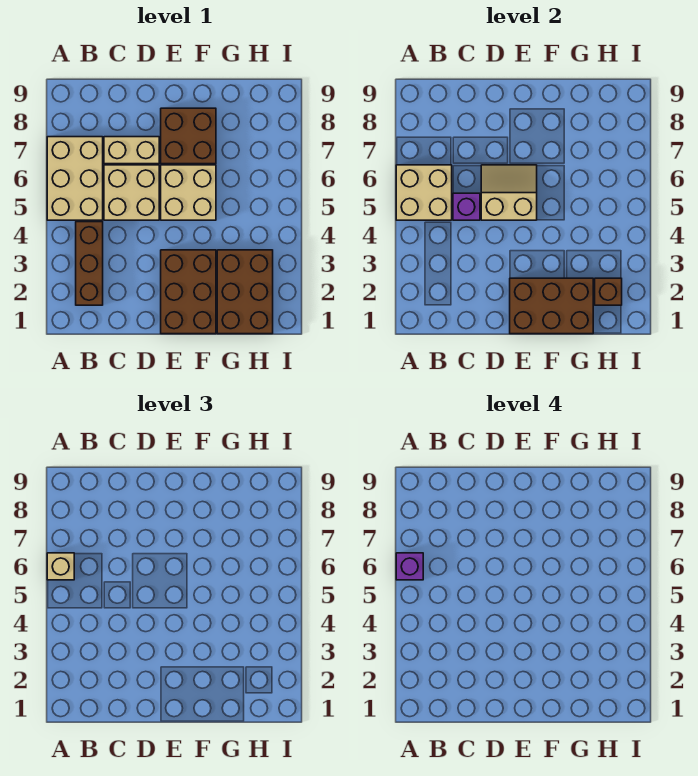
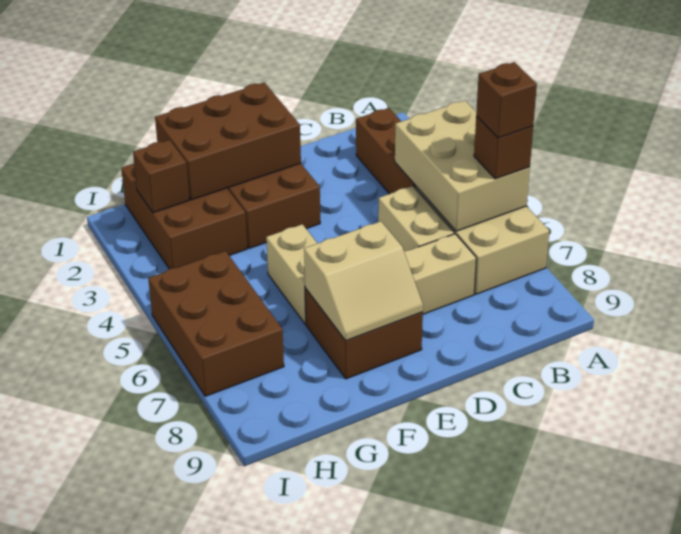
tan 2x2 brick [396,165,452,220] -> tan 2x3 brick [395,100,530,231]
tan 1x1 brick [47,553,74,580] -> brown 1x1 brick [474,116,533,179]
purple 1x1 brick [396,553,423,580] -> brown 1x1 brick [476,62,537,138]
tan 2x2 brick [104,165,159,220] -> tan 1x2 brick [378,186,454,251]
purple 1x1 brick [453,193,480,220] -> none
tan 2x2 slope [481,165,537,220] -> tan 2x2 slope moved to [304,221,423,341]
tan 2x2 brick [161,165,216,220] -> tan 1x2 brick [266,224,318,324]
none -> brown 2x3 brick [148,251,284,396]

